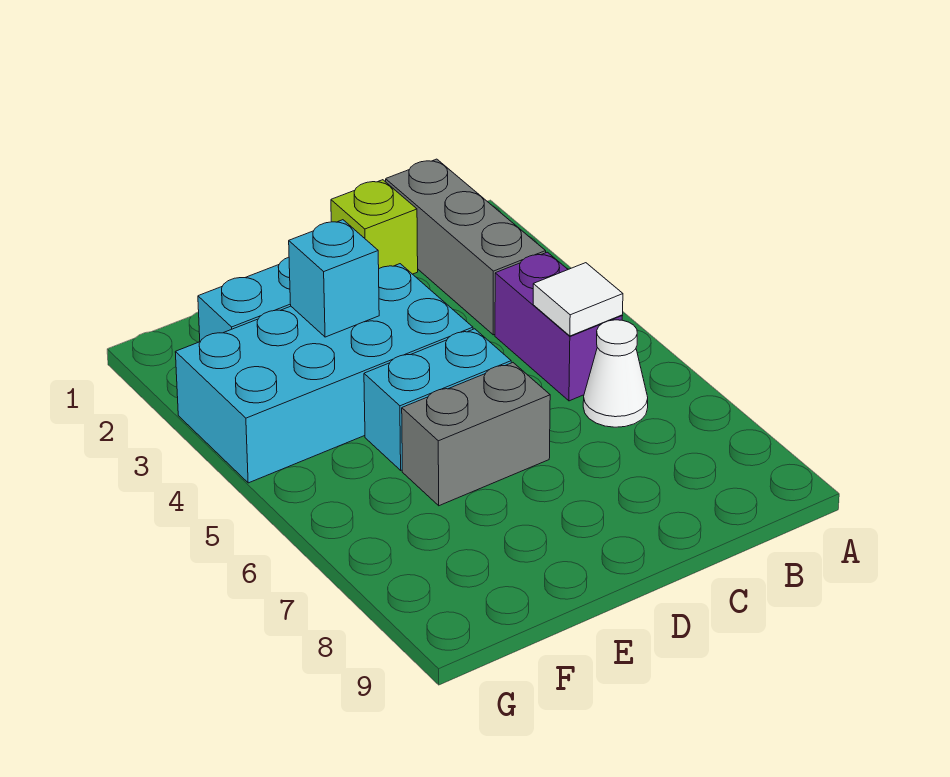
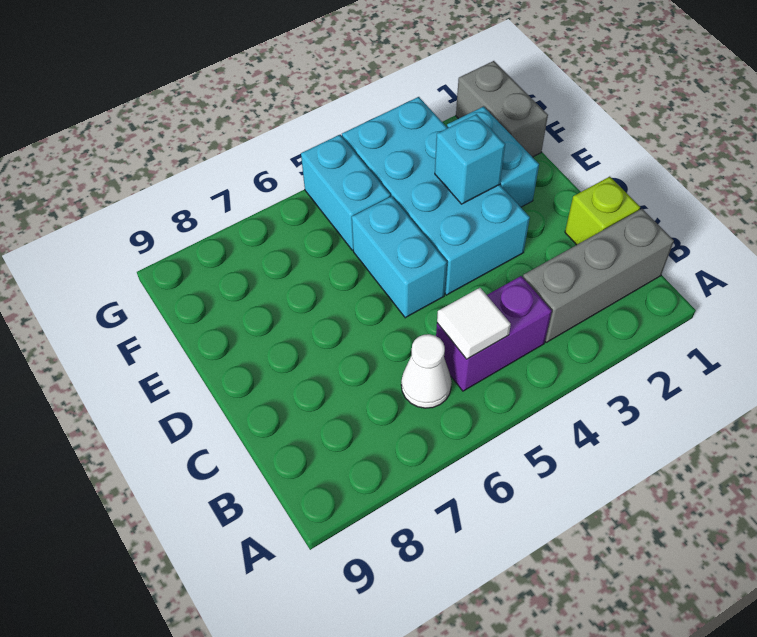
grey 1x2 brick [402,363,550,506] -> grey 1x2 brick moved to [456,61,548,157]
none -> cyan 1x2 brick [301,135,390,250]

